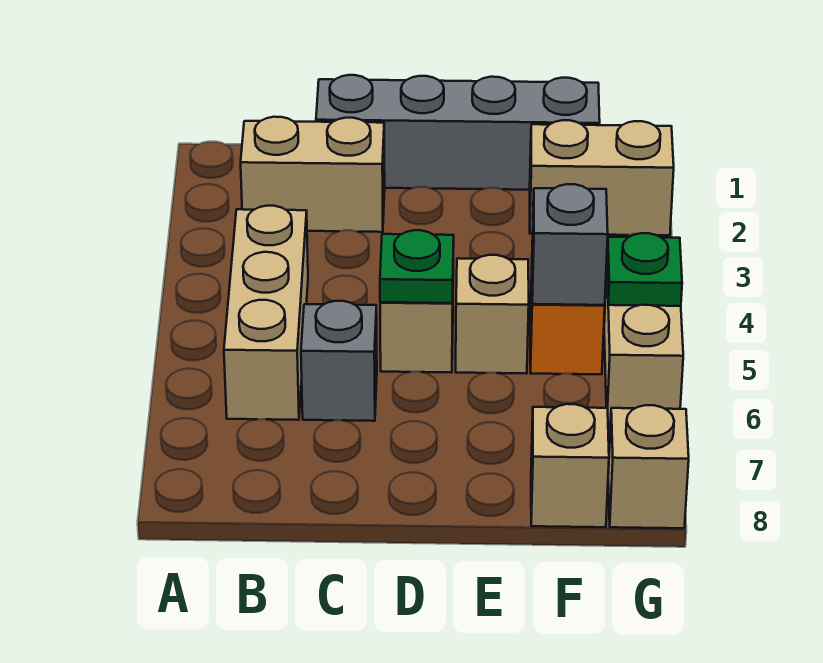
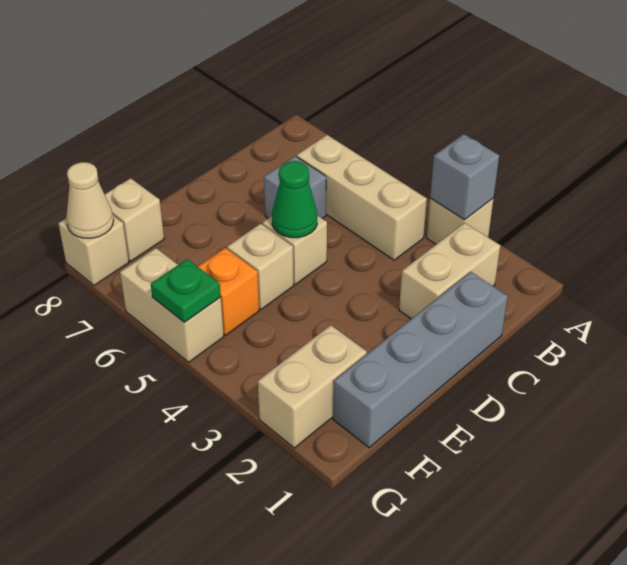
none -> tan 1x1 brick [427,198,494,244]
green 1x1 plate [380,230,454,303] -> green 1x1 cone [272,161,317,238]
grey 1x1 brick [532,184,608,305] -> grey 1x1 brick moved to [430,134,499,220]
none -> tan 1x1 cone [66,162,114,238]

